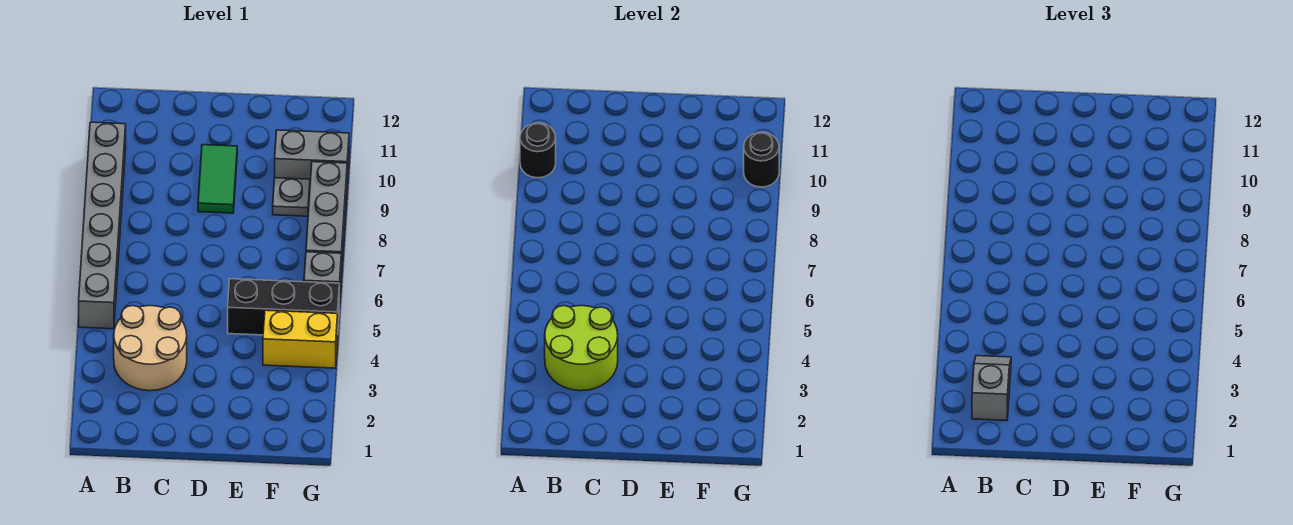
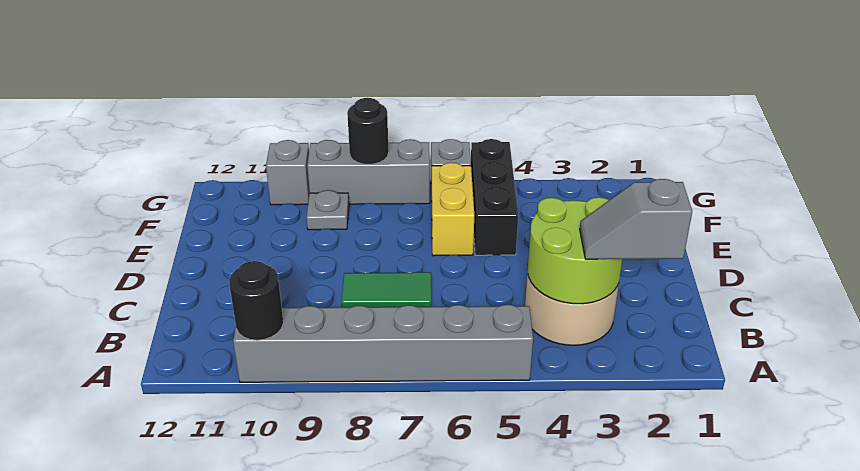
green 1x2 tile [198,145,237,213] -> green 1x2 tile moved to [342,272,431,307]
yellow 1x2 brick [263,310,338,368] -> yellow 1x2 brick moved to [432,163,474,256]
grey 1x2 brick [275,130,349,184] -> grey 1x1 brick [266,140,310,205]
black 1x1 round brick [744,132,779,187] -> black 1x1 round brick moved to [347,98,389,165]

